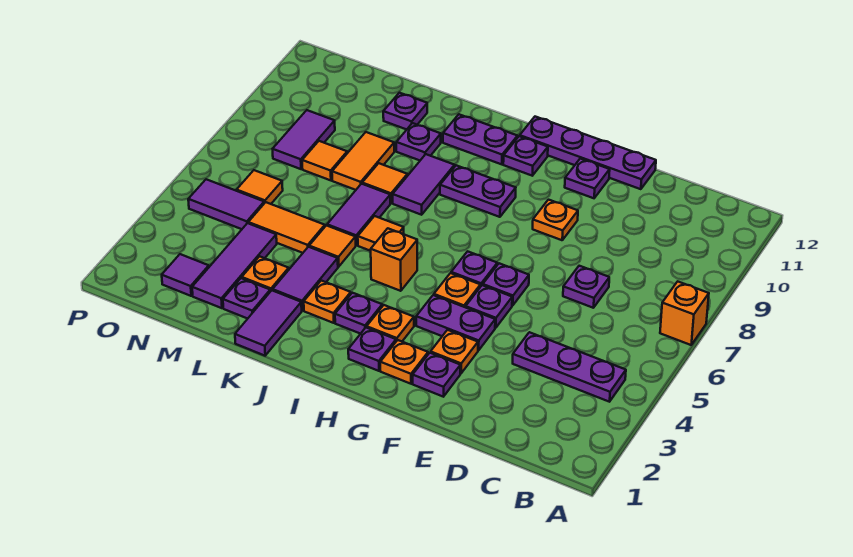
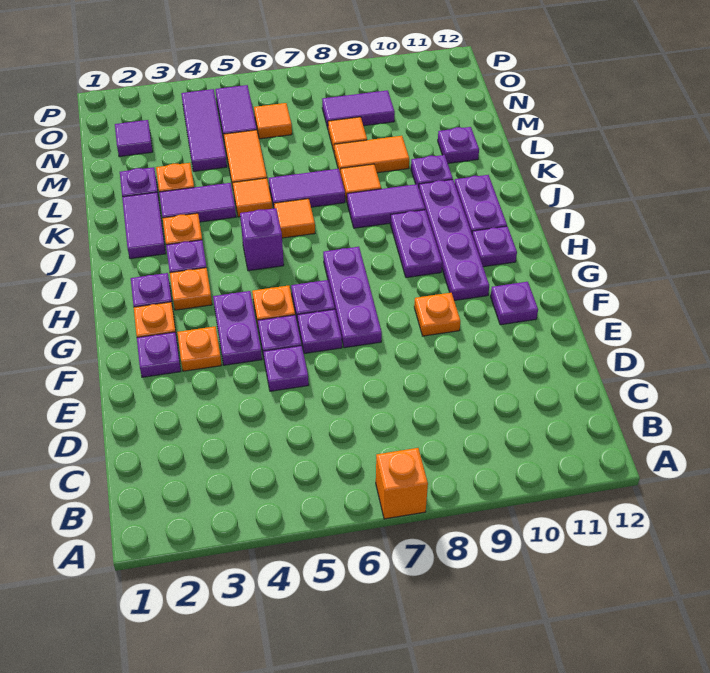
purple 1x3 plate [513,332,626,402] -> purple 1x3 plate moved to [323,247,382,348]
purple 1x1 plate [563,266,609,308] -> purple 1x1 plate moved to [263,346,309,391]
purple 1x4 plate [520,117,656,189] -> purple 1x4 plate moved to [419,180,489,301]
orange 1x1 brick [371,228,417,291] -> purple 1x1 brick [240,208,284,271]
purple 1x2 tile [235,290,302,356] -> purple 1x2 tile turned to [122,192,166,259]
purple 1x3 tile [192,223,277,308] -> purple 1x3 tile turned to [181,89,227,171]

